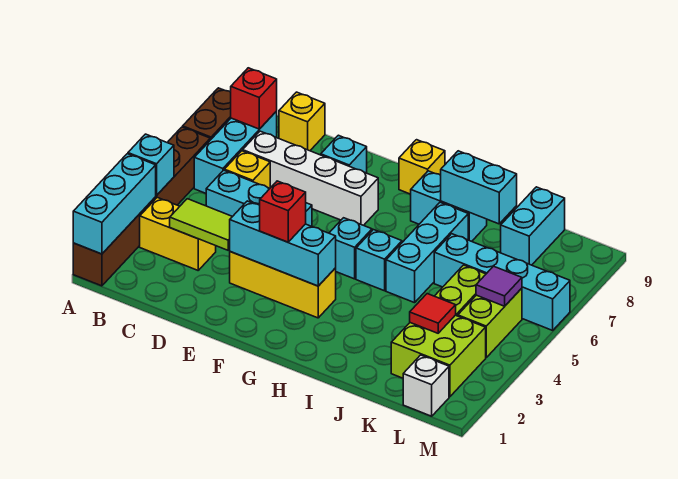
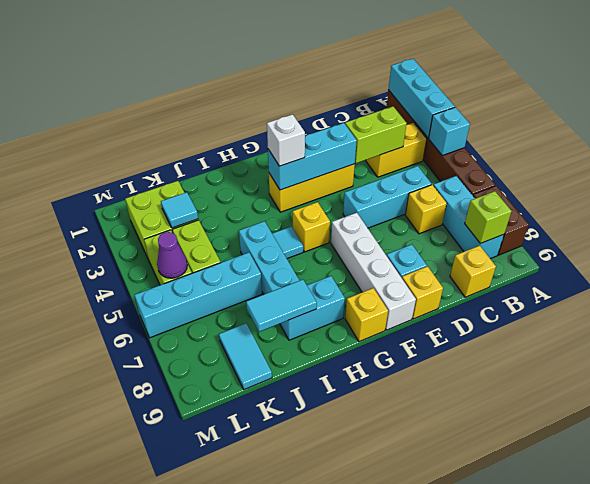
red 1x1 brick [231,68,277,129] -> lime 1x1 brick [465,191,512,244]
lime 1x2 tile [170,199,232,250] -> lime 1x2 brick [345,107,407,163]
white 1x4 brick [243,131,378,225] -> white 1x4 brick turned to [331,213,416,330]
none -> yellow 1x1 brick [402,266,443,319]
red 1x1 brick [260,181,306,242] -> none
cyan 1x1 brick [329,218,372,279] -> yellow 1x1 brick [293,202,330,252]
cyan 1x1 brick [356,230,402,291] -> cyan 1x1 tile [272,226,303,259]
cyan 1x2 brick [441,151,517,224] -> cyan 1x2 tile [246,280,317,332]
red 1x1 tile [410,294,456,333] -> cyan 1x1 tile [161,192,198,228]
cyan 1x2 brick [501,187,565,265] -> cyan 1x2 tile [219,323,272,390]
white 1x1 brick [403,355,449,416] -> white 1x1 brick moved to [267,114,305,166]
purple 1x1 tile [476,266,522,306] -> purple 1x1 cone [157,232,187,278]

